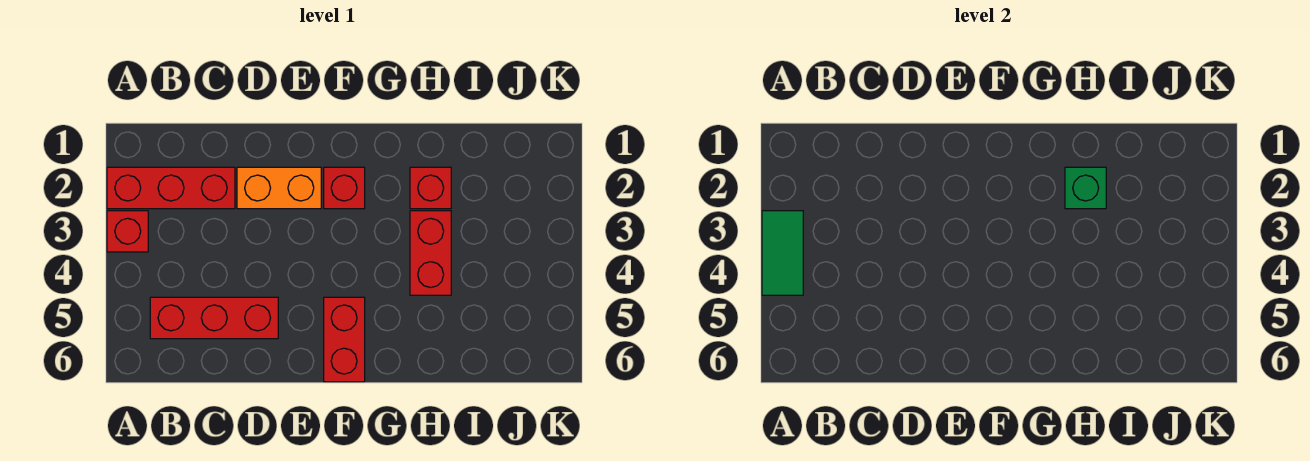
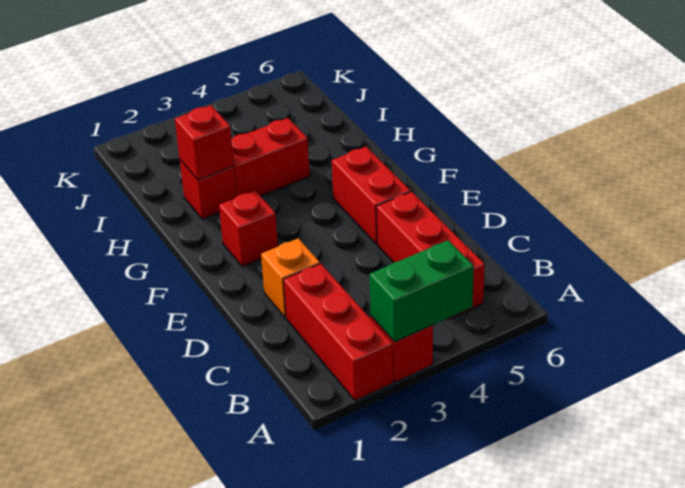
green 1x2 tile [762,211,803,295] -> green 1x2 brick [370,240,474,342]
orange 1x2 brick [237,167,321,209] -> orange 1x1 brick [261,238,320,317]
red 1x2 brick [324,297,365,382] -> red 1x2 brick turned to [332,147,411,244]
green 1x1 brick [1065,167,1106,209] -> red 1x1 brick [175,105,234,180]

